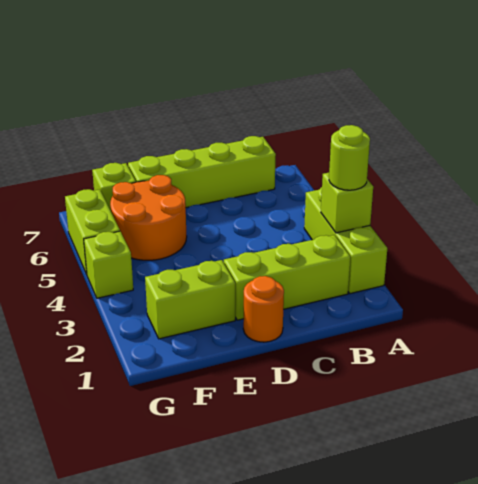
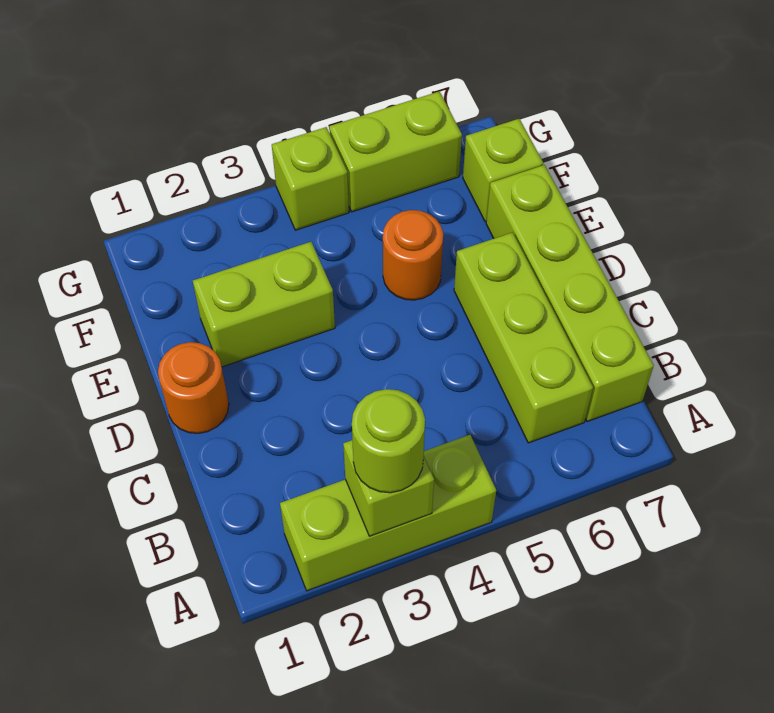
lime 1x3 brick [224,235,350,320] -> lime 1x3 brick moved to [454,232,593,443]
lime 1x2 brick [145,260,235,339] -> lime 1x2 brick turned to [193,242,335,367]
orange 2x2 round brick [110,175,187,260] -> orange 1x1 round brick [383,210,443,300]

